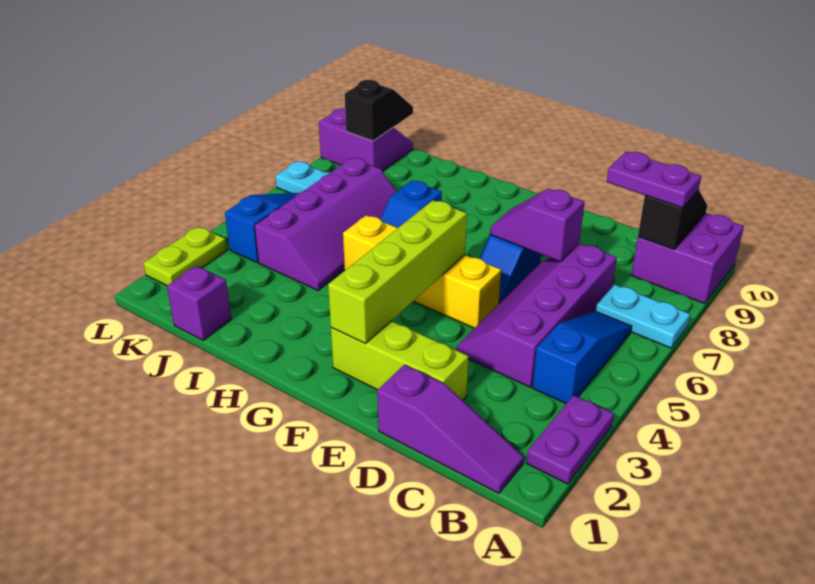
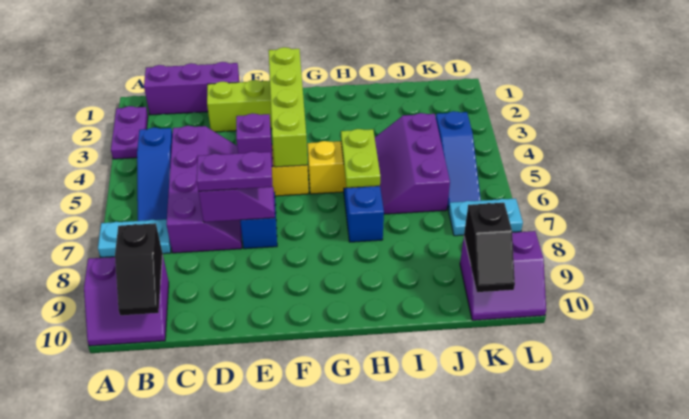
purple 2x2 brick [631,213,744,304] -> purple 2x2 slope [84,255,169,346]
purple 1x3 slope [377,365,524,493] -> purple 1x3 brick [144,62,240,115]
purple 1x2 plate [607,152,701,208] -> purple 1x2 plate moved to [197,151,273,191]
purple 2x4 slope [255,158,397,290] -> purple 2x3 slope [375,113,450,214]
purple 1x1 brick [167,266,231,340] -> purple 1x1 brick moved to [236,113,273,167]
lime 1x2 plate [144,226,227,285] -> lime 1x2 plate moved to [341,129,380,188]

